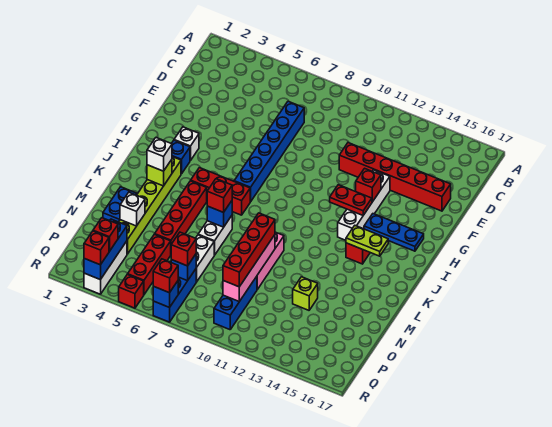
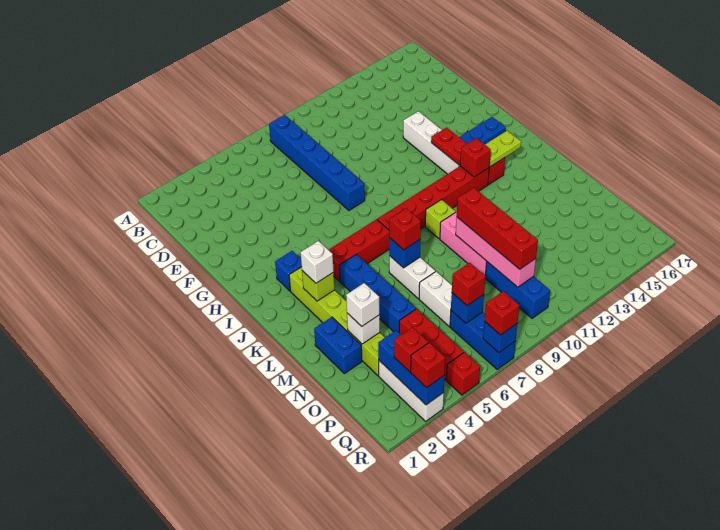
blue 1x6 brick [234,101,304,202] -> blue 1x6 brick moved to [269,115,365,210]
red 1x6 brick [339,143,451,211] -> red 1x6 brick moved to [377,166,489,230]
red 1x1 brick [356,168,381,202] -> red 1x1 brick moved to [460,138,491,177]
white 1x1 brick [174,127,199,161] -> white 1x1 brick moved to [346,283,379,326]
red 1x2 plate [330,185,372,215] -> red 1x2 plate turned to [431,127,467,165]
red 1x4 brick [155,181,207,244] -> blue 1x4 brick [339,254,416,332]
lime 1x1 brick [293,277,318,310] -> lime 1x1 brick moved to [425,200,456,239]

